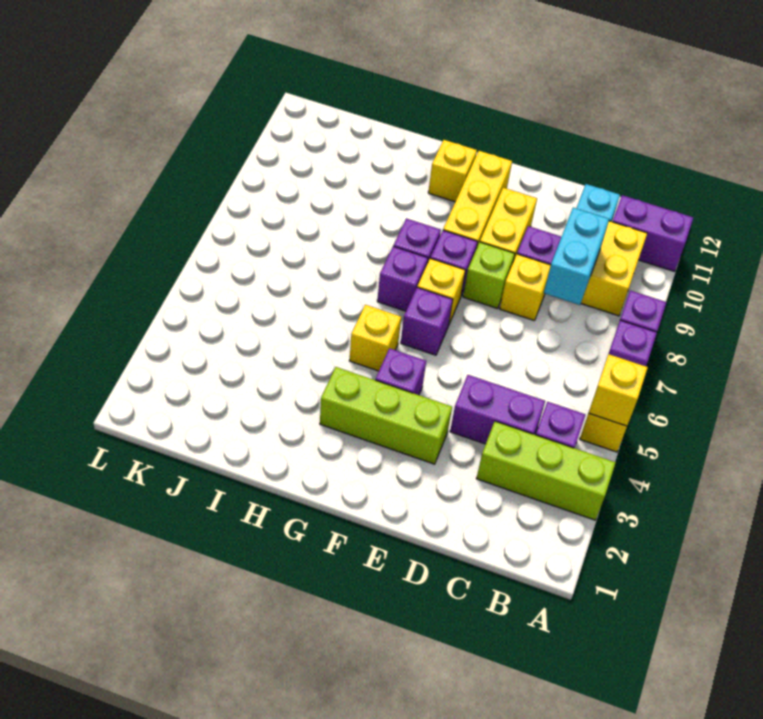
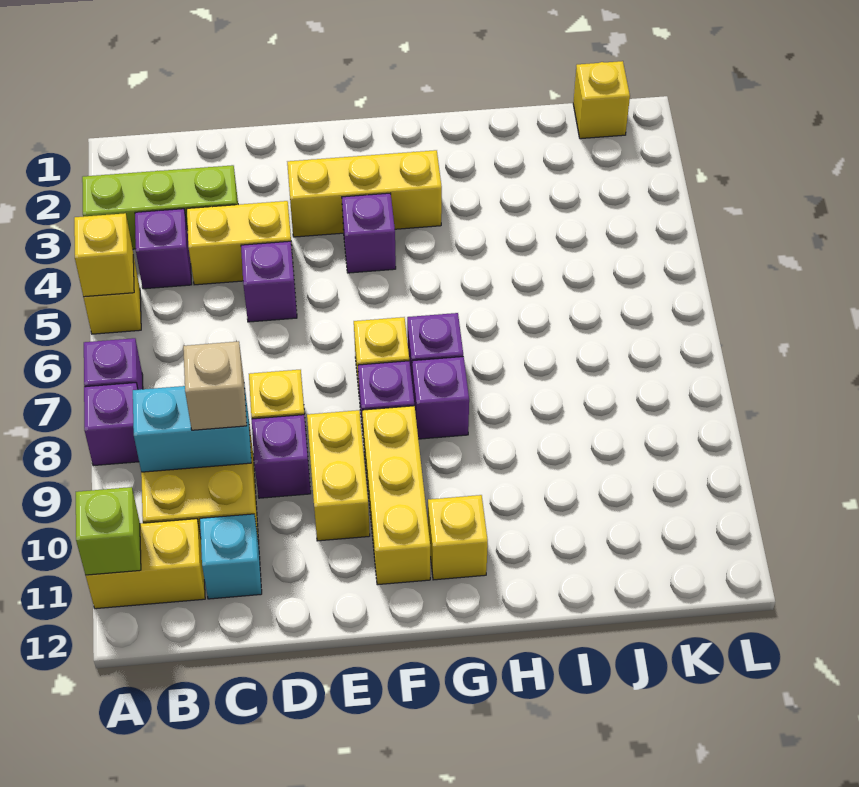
purple 1x2 brick [612,195,693,271] -> yellow 1x2 brick [86,519,205,609]
purple 1x2 brick [450,375,545,444] -> yellow 1x2 brick [187,201,293,285]
cyan 1x2 brick [544,208,609,305] -> cyan 1x2 brick turned to [133,385,251,472]
none -> tan 1x1 brick [183,341,247,430]
lime 1x3 brick [320,367,452,464] -> yellow 1x3 brick [287,150,442,237]
lime 1x1 brick [463,242,515,309] -> lime 1x1 brick moved to [76,487,141,575]
purple 1x1 brick [401,288,453,355] -> purple 1x1 brick moved to [241,241,297,322]
yellow 1x1 brick [349,305,401,371] -> yellow 1x1 brick moved to [573,61,630,139]

